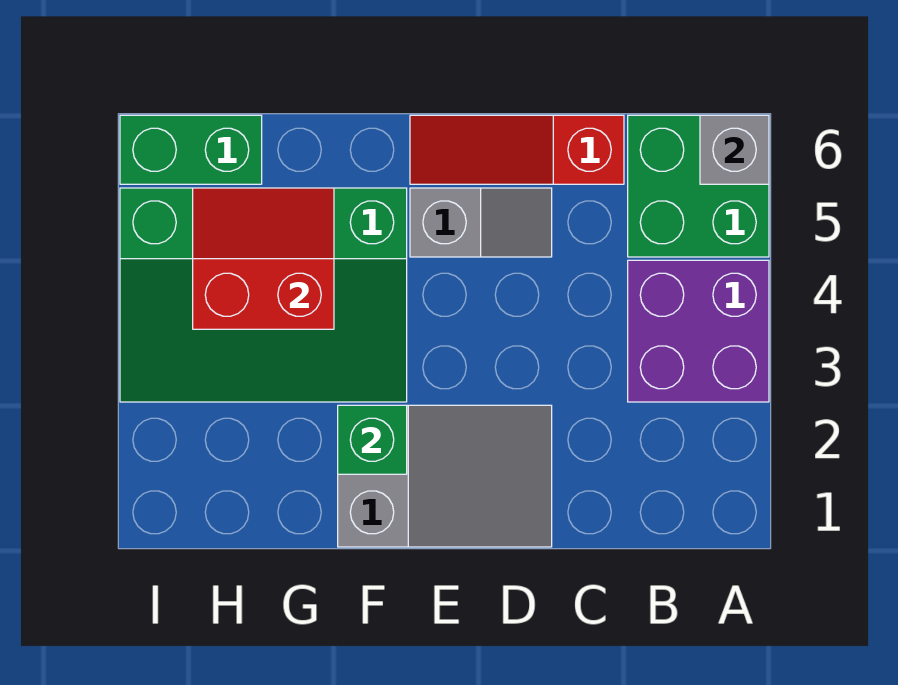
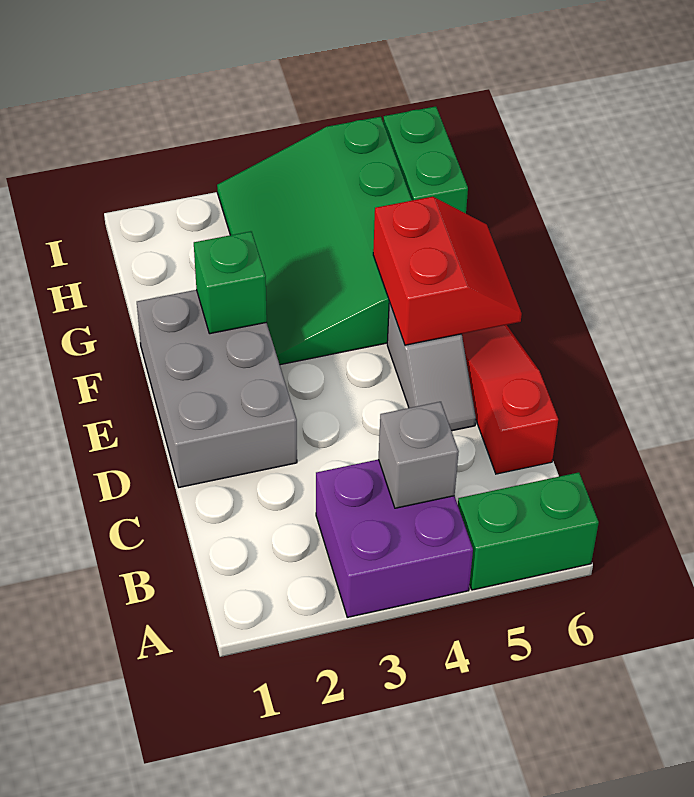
green 2x2 brick [628,115,769,257] -> green 1x2 brick [458,472,599,590]
grey 1x1 brick [700,115,769,184] -> grey 1x1 brick moved to [379,402,459,508]
grey 2x3 slope [338,405,552,547] -> grey 2x3 brick [137,290,297,487]
red 2x2 slope [193,188,334,329] -> red 2x2 slope moved to [373,197,522,345]

